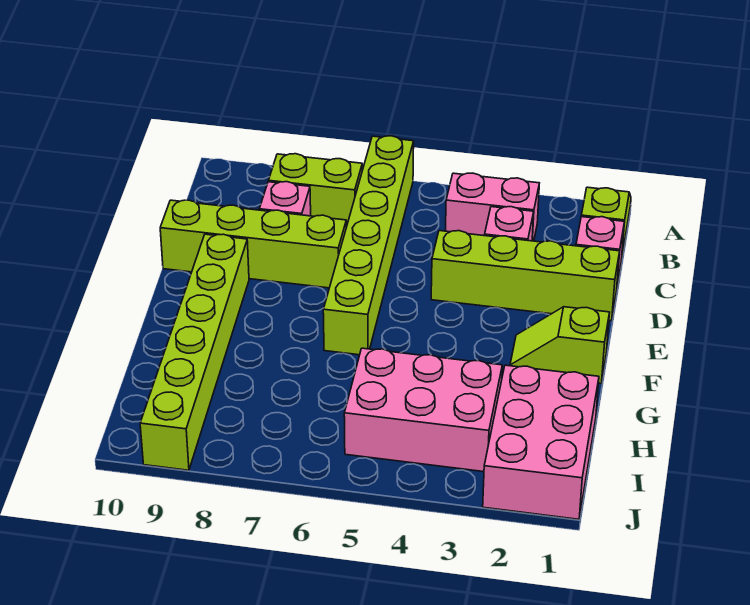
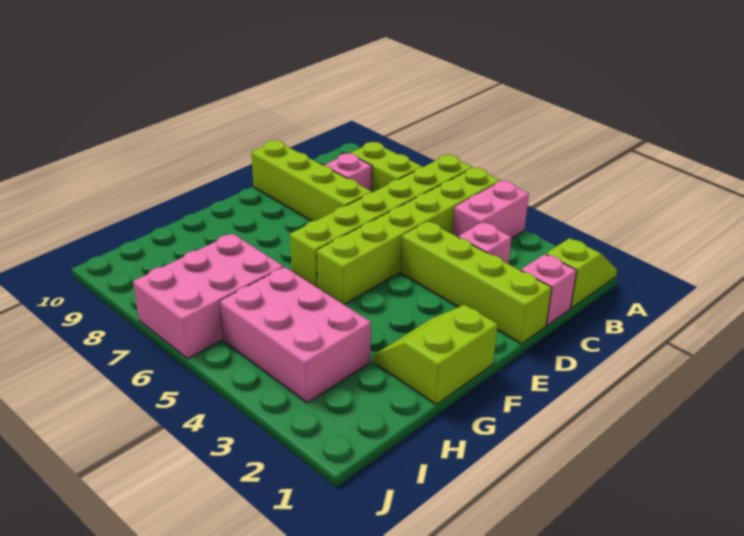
pink 1x2 brick [445,173,539,241] -> pink 1x2 brick turned to [453,181,529,238]
lime 1x6 brick [140,234,249,470] -> lime 1x6 brick moved to [317,168,500,305]
lime 1x2 slope [510,307,610,384] -> lime 2x2 slope [373,305,498,404]
pink 2x3 brick [483,365,599,519] -> pink 2x3 brick moved to [133,234,283,359]

